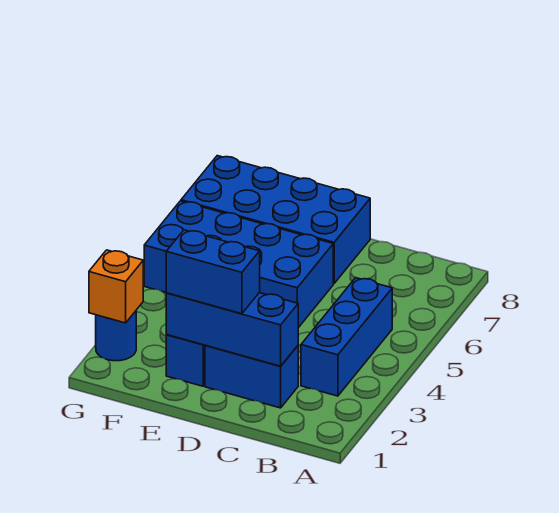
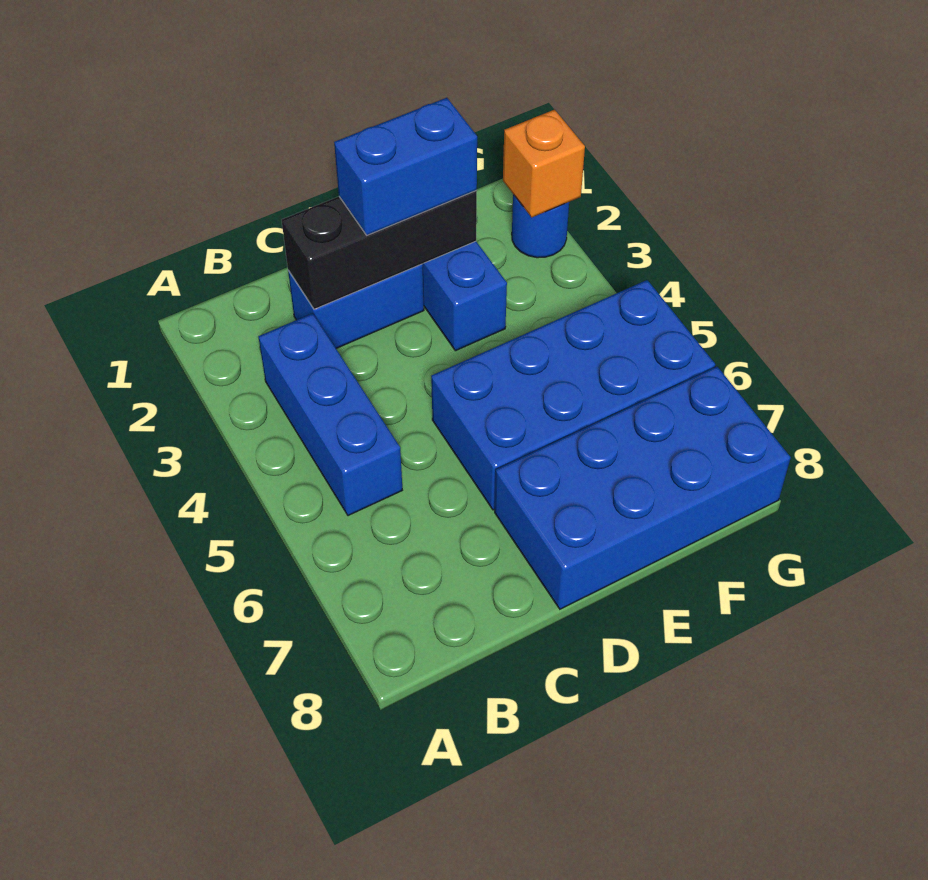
blue 1x3 brick [166,293,298,366] -> black 1x3 brick [282,190,477,309]

